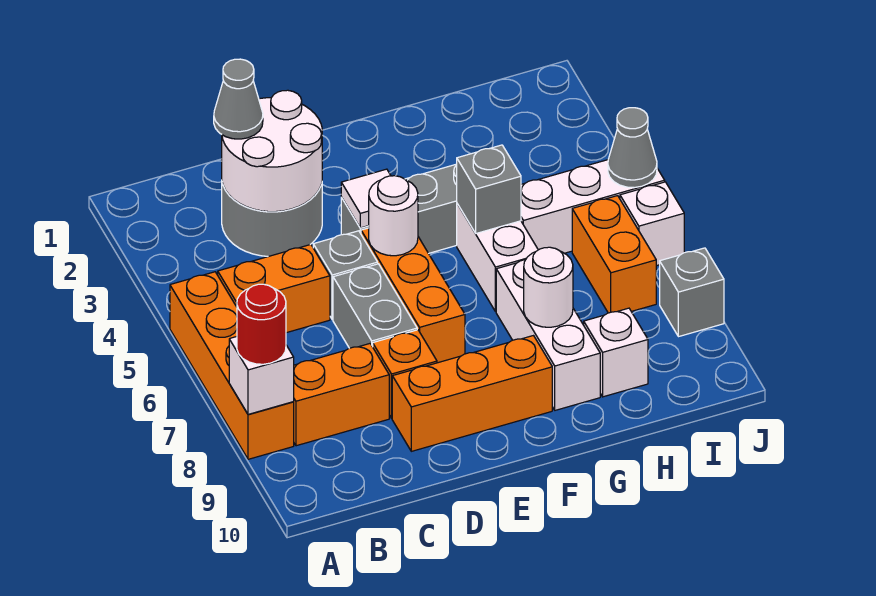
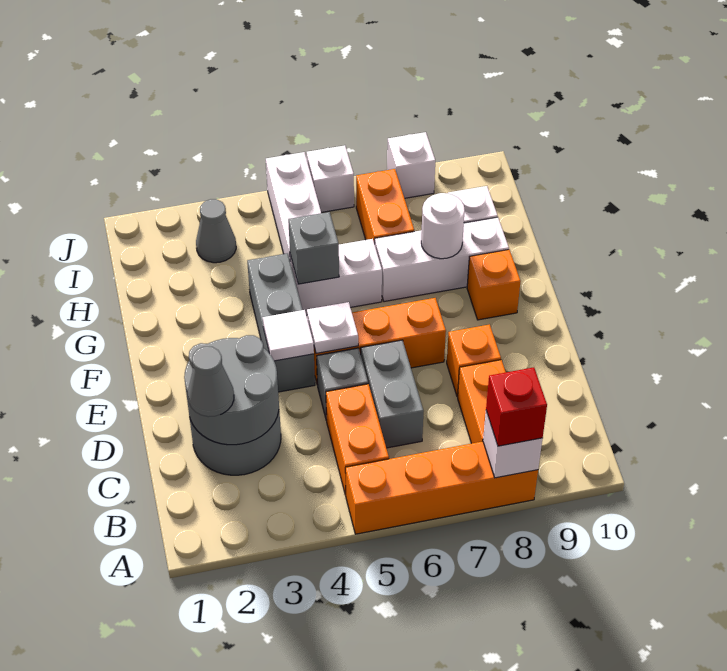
red 1x1 round brick [237,284,286,364] -> red 1x1 brick [486,367,547,446]
white 2x2 round brick [222,90,322,212] -> grey 2x2 round brick [184,335,279,445]
grey 1x2 brick [333,264,417,348] -> grey 1x2 brick turned to [361,340,424,448]
orange 1x3 brick [392,336,552,451] -> orange 1x1 brick [467,250,521,320]
white 1x1 round brick [369,176,418,256] -> white 1x1 plate [307,302,358,353]
orange 1x2 brick [572,196,656,313] -> orange 1x2 brick turned to [356,169,414,244]
grey 1x1 cone [608,108,657,188] -> grey 1x1 cone moved to [196,199,236,263]
grey 1x1 brick [660,248,724,337] -> white 1x1 brick [387,132,435,198]

